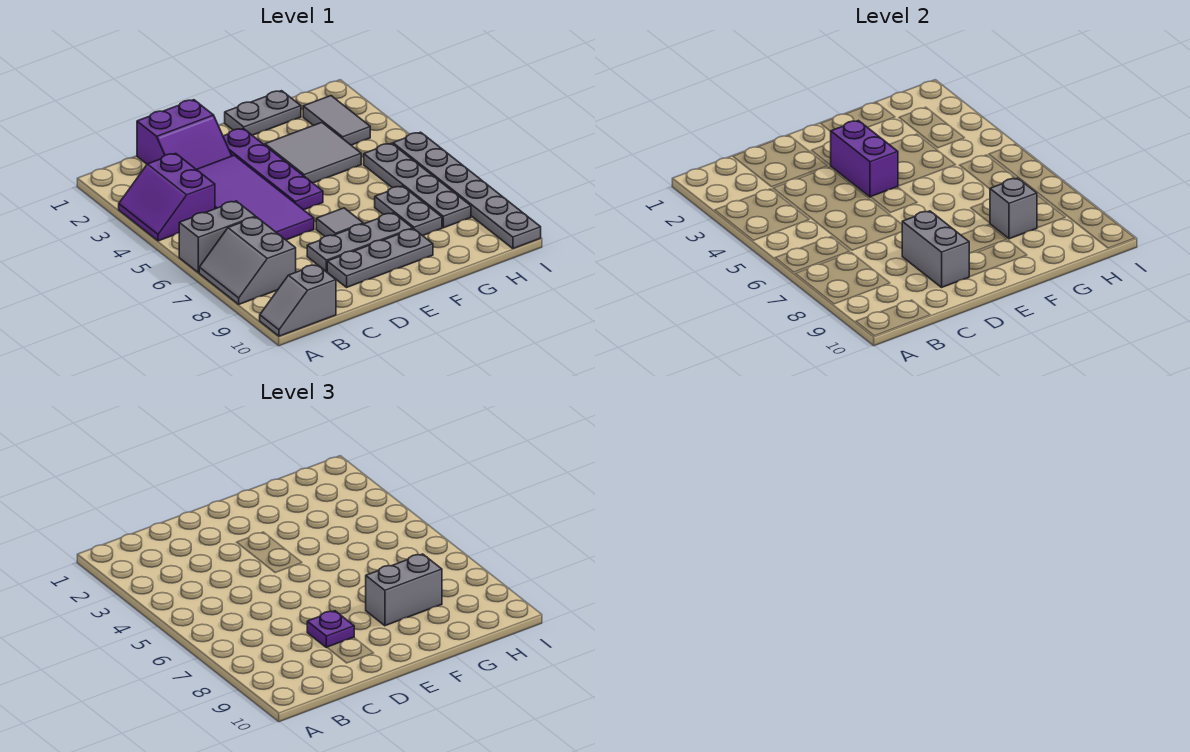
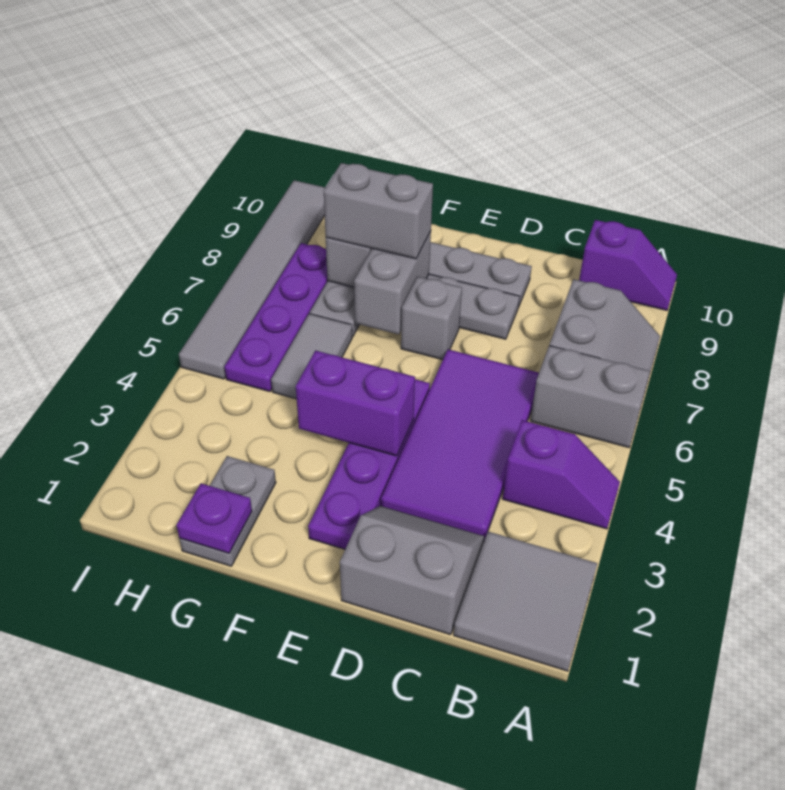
purple 2x2 slope [119,153,215,241] -> purple 1x2 slope [502,420,620,529]
grey 1x2 slope [260,265,336,336] -> purple 1x2 slope [579,220,677,310]
purple 2x2 slope [137,100,232,169] -> grey 2x2 slope [340,506,484,635]
grey 1x2 brick [902,211,969,287] -> grey 1x2 brick moved to [354,231,431,334]
purple 1x1 plate [307,611,354,648] -> purple 1x1 plate moved to [176,483,252,553]
purple 1x2 brick [830,121,898,197] -> purple 1x2 brick turned to [296,351,415,456]
grey 1x1 tile [316,208,363,236] -> grey 1x1 brick [401,276,462,360]
grey 1x2 plate [225,91,301,135] -> grey 1x2 plate turned to [179,456,276,566]
grey 2x2 tile [265,123,361,183] -> grey 2x2 tile moved to [454,532,597,671]
grey 1x2 tile [303,96,370,145] -> grey 1x2 tile moved to [271,314,352,399]
grey 1x4 plate [364,143,471,228] -> purple 1x4 plate [225,243,327,392]
grey 1x6 plate [393,132,541,249] -> grey 1x6 tile [179,180,325,379]

